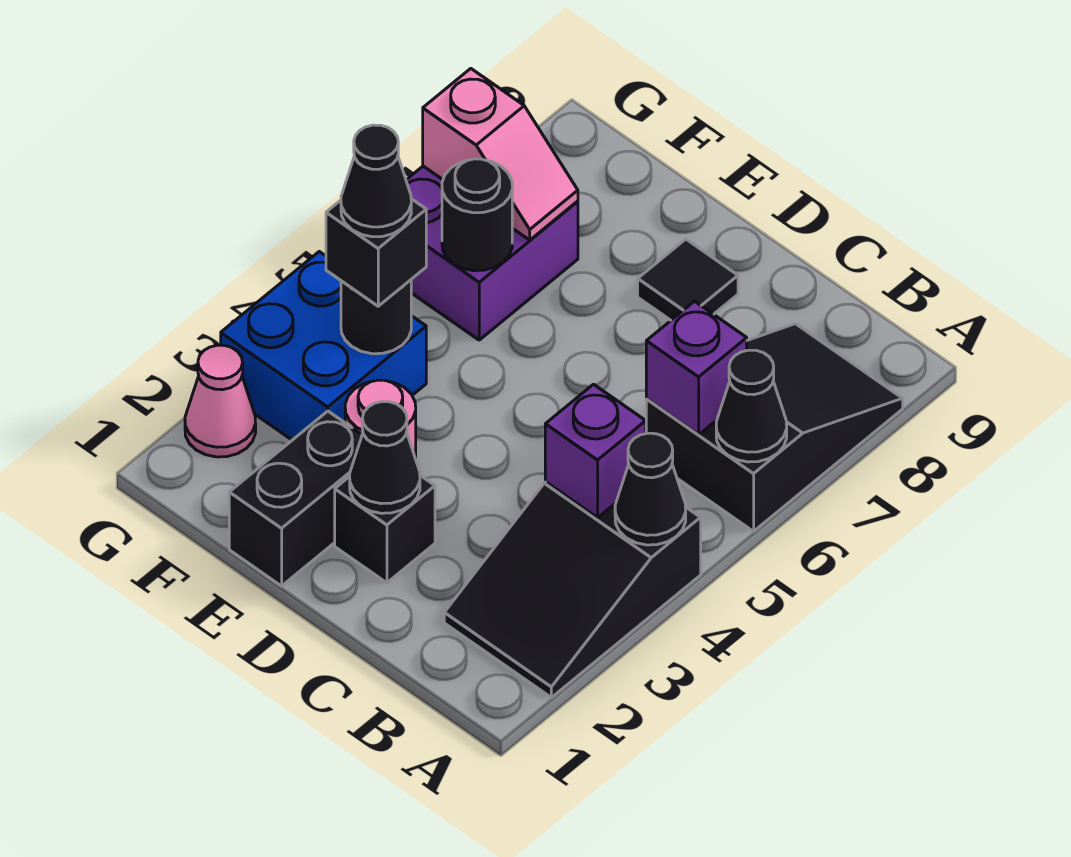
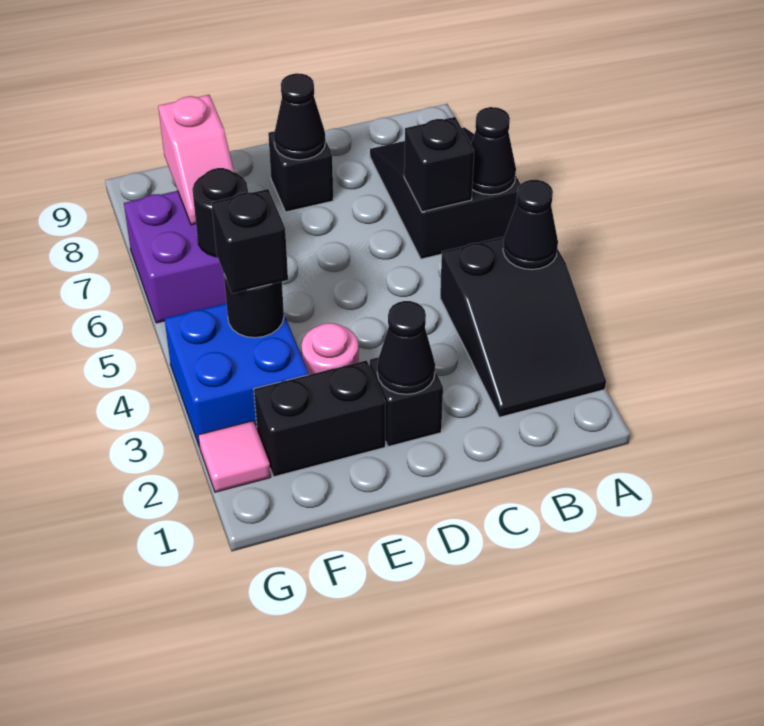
purple 1x1 brick [545,384,646,518] -> none
purple 1x1 brick [646,301,747,435] -> black 1x1 brick [404,117,474,212]
black 1x1 tile [638,239,738,320] -> black 1x1 brick [268,131,333,212]
black 1x2 brick [229,411,362,586] -> black 1x2 brick turned to [254,360,385,477]
black 1x1 cone [341,125,411,237] -> black 1x1 cone moved to [274,73,326,160]
pink 1x2 slope [423,69,578,240] -> pink 1x2 slope turned to [158,95,234,225]
pink 1x1 cone [185,345,256,457] -> pink 1x1 tile [198,421,271,492]

